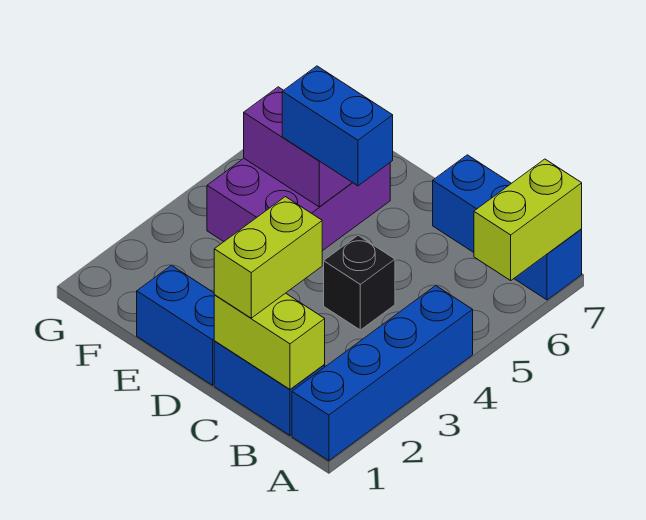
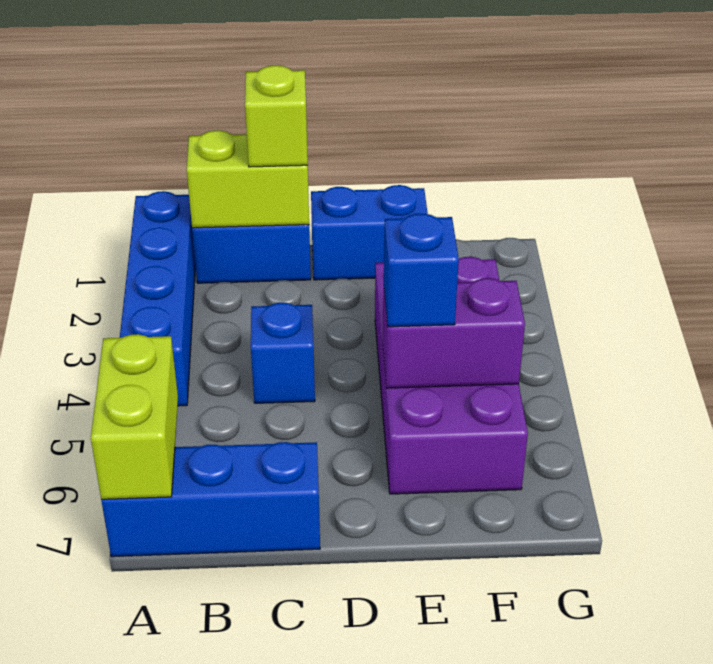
lime 1x2 brick [214,197,322,318] -> lime 1x1 brick [245,66,308,167]
black 1x1 brick [324,235,395,330] -> blue 1x1 brick [251,303,315,403]
blue 1x2 brick [282,66,393,186] -> blue 1x1 brick [384,214,459,327]
purple 2x3 brick [207,158,390,251] -> purple 2x4 brick [375,257,528,494]

